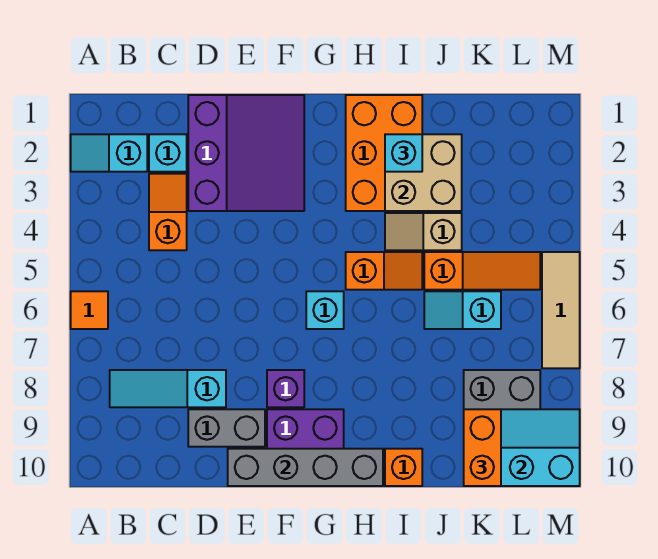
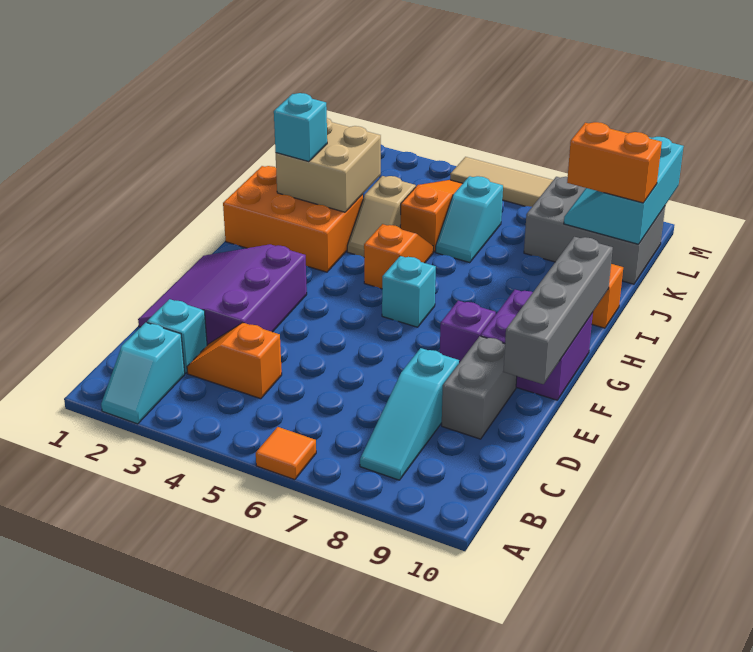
purple 3x3 slope [188,95,304,211] -> purple 3x3 slope turned to [138,244,307,345]

